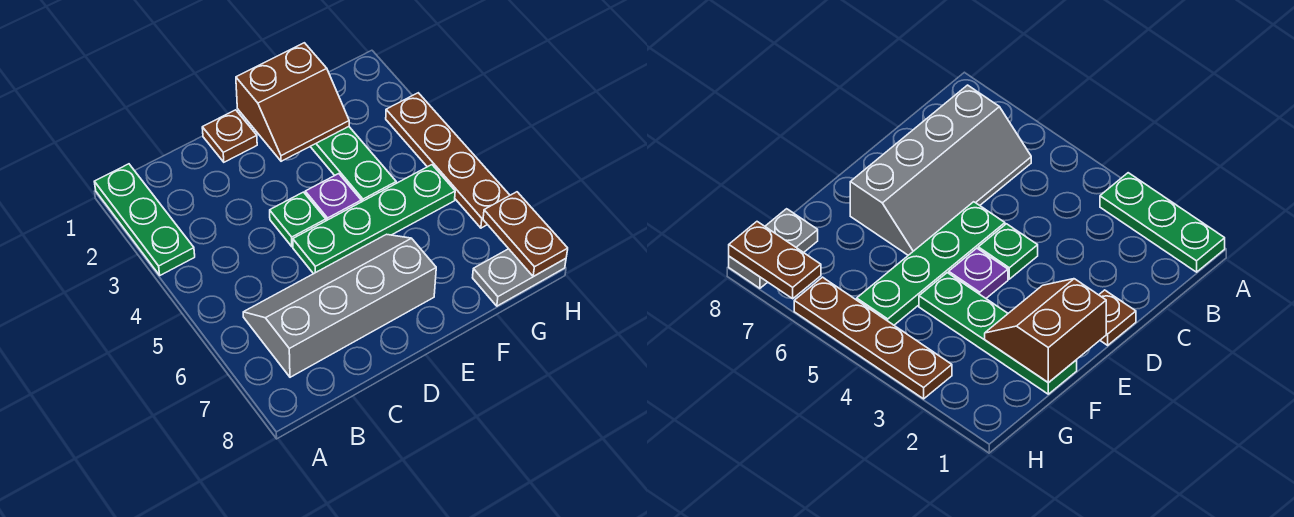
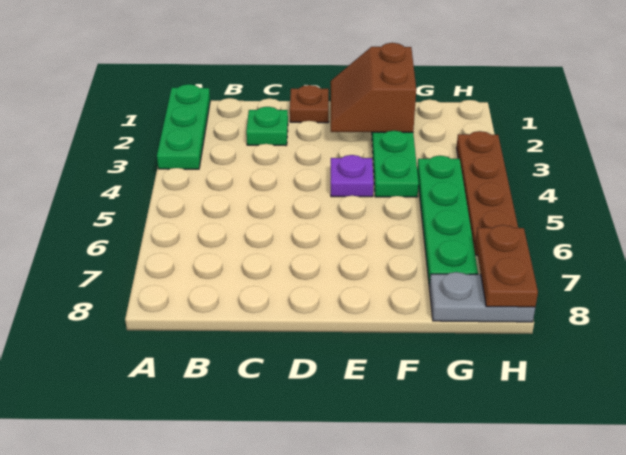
grey 2x4 slope [243,234,436,377] -> none
green 1x1 plate [270,192,326,247] -> green 1x1 plate moved to [246,107,288,146]
green 1x4 plate [293,165,455,274] -> green 1x4 plate turned to [417,156,478,286]
brown 2x2 slope [236,43,349,161] -> brown 2x2 slope turned to [331,43,416,132]

